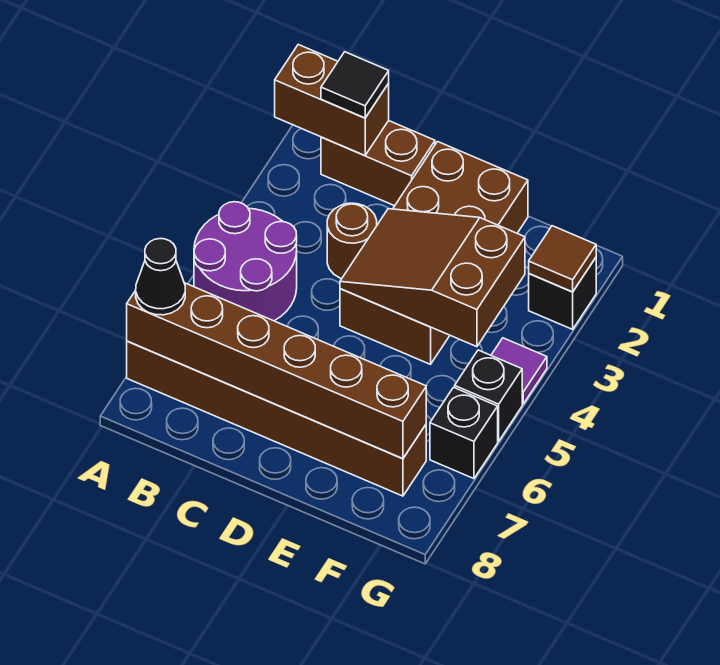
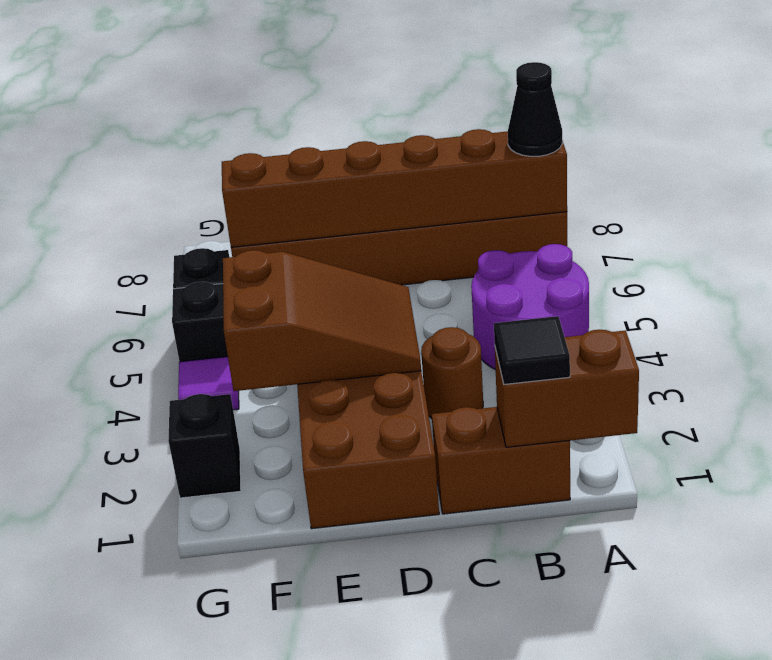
brown 1x1 tile [529,226,596,292] -> none

